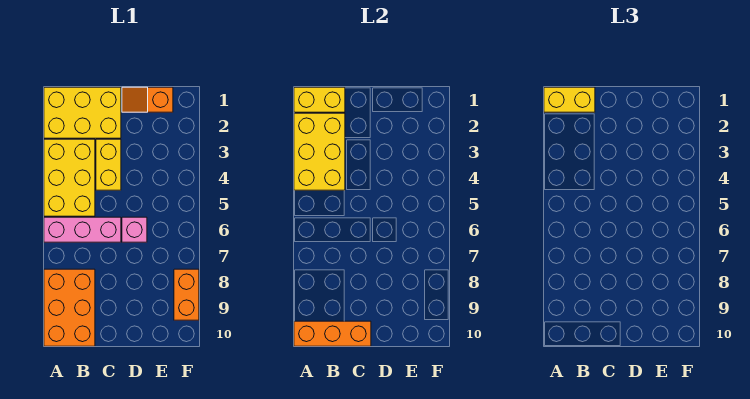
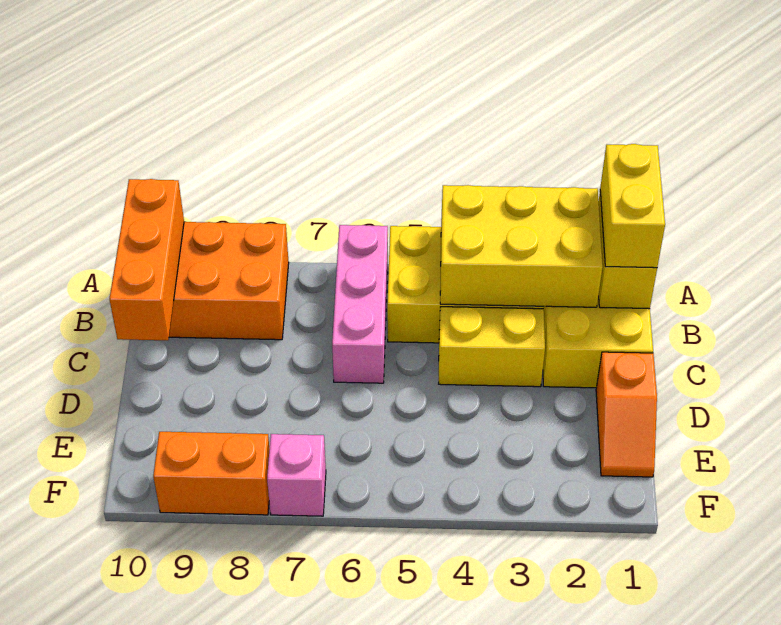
orange 1x2 slope [122,87,173,112] -> orange 1x2 slope turned to [596,352,657,477]
pink 1x1 brick [122,217,147,242] -> pink 1x1 brick moved to [267,434,326,516]

